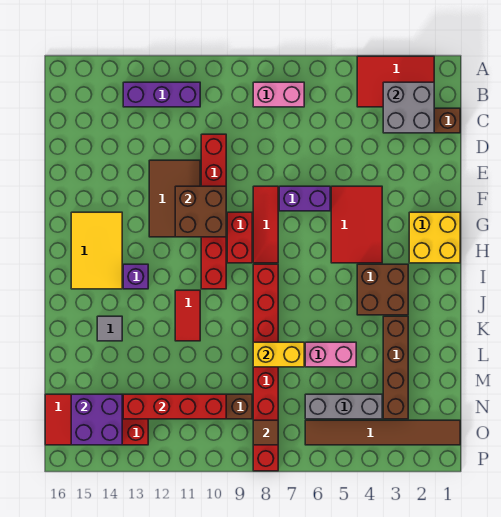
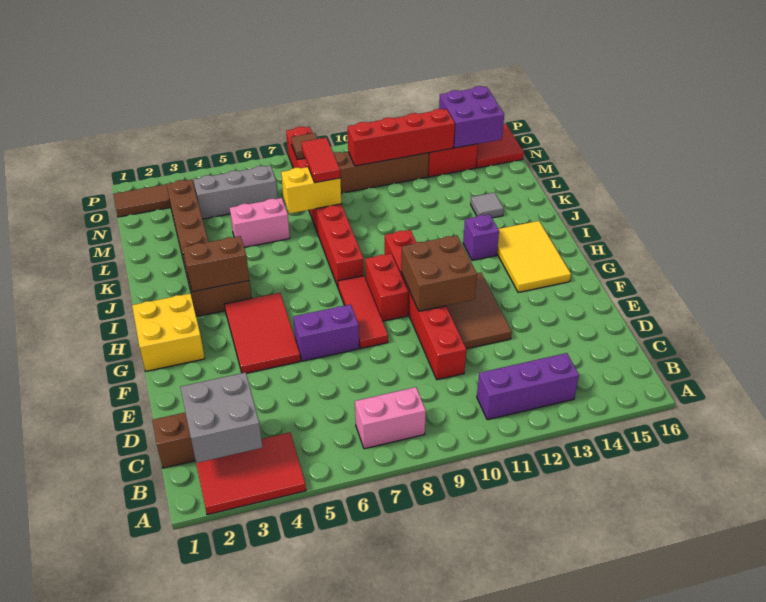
none -> brown 1x2 brick [183,236,249,292]
red 1x2 tile [175,290,200,341] -> red 1x2 tile moved to [301,138,340,183]

